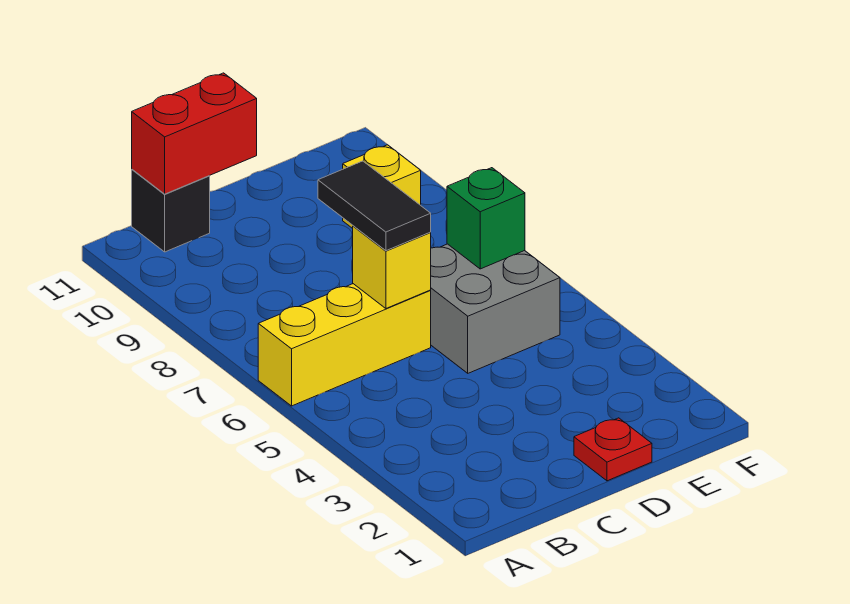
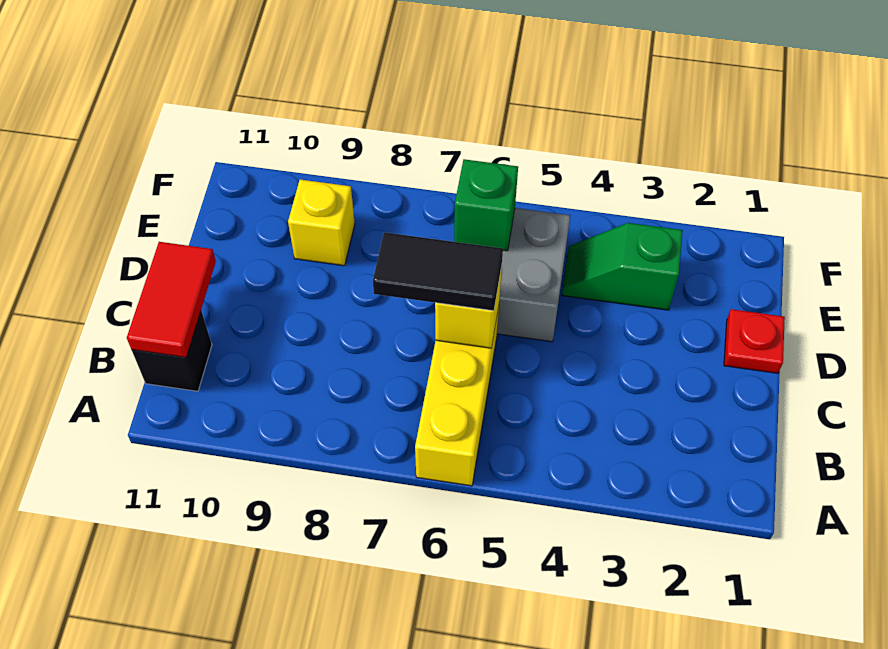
red 1x2 brick [132,73,257,194] -> red 1x2 tile [127,242,216,357]
none -> green 1x2 slope [562,223,683,310]

